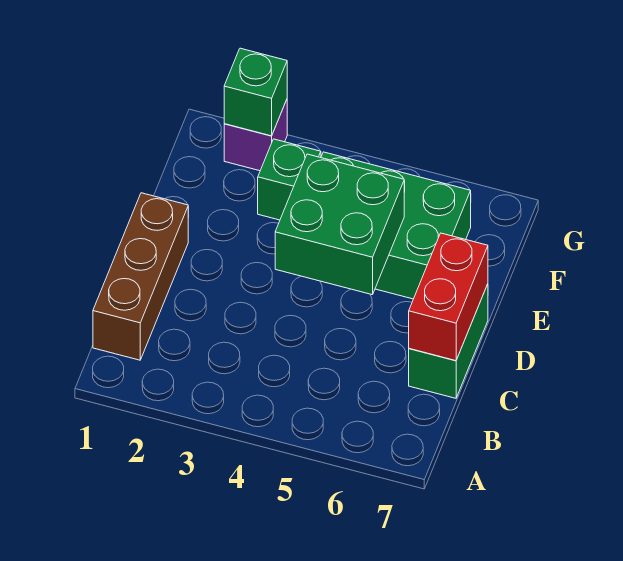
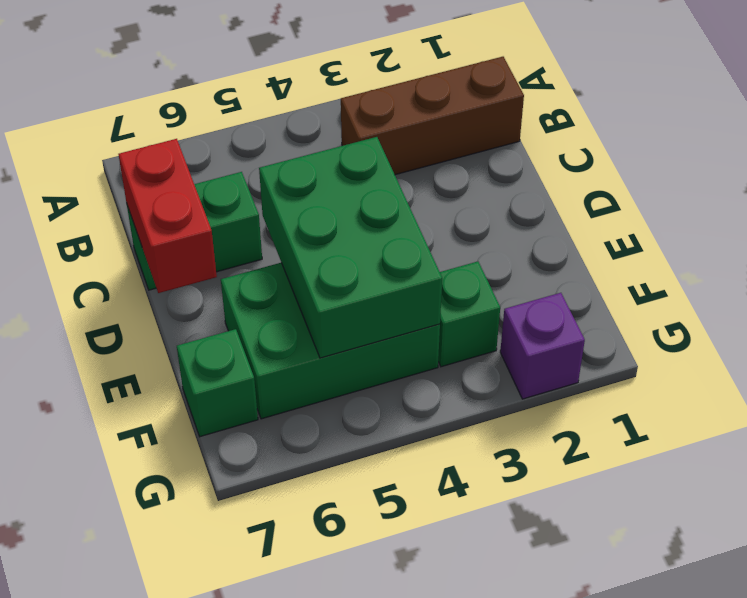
brown 1x3 brick [93,193,188,360] -> brown 1x3 brick turned to [341,57,524,175]
green 1x2 brick [409,284,488,398] -> green 1x2 brick turned to [127,172,262,290]
green 2x2 brick [275,154,404,295] -> green 2x3 brick [259,137,442,358]
green 1x1 brick [224,48,287,136] -> green 1x1 brick moved to [177,329,258,437]

